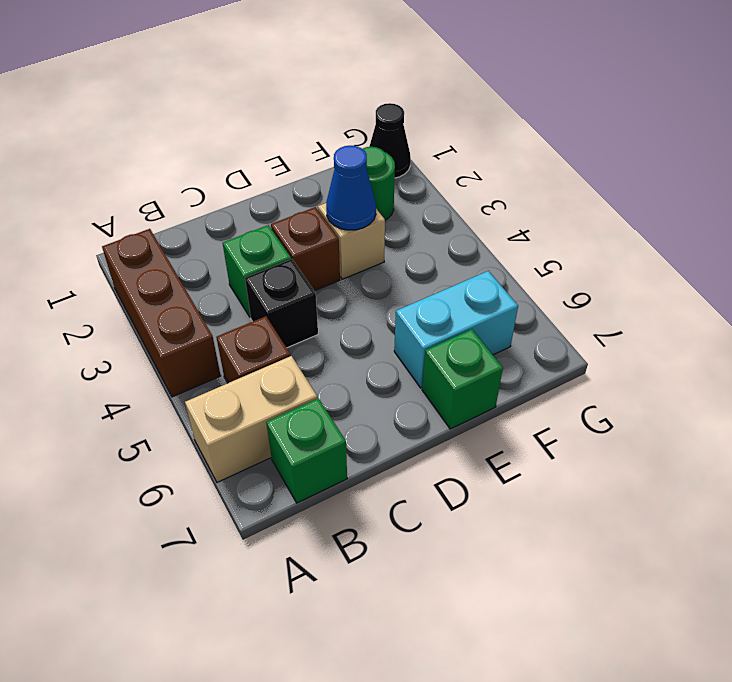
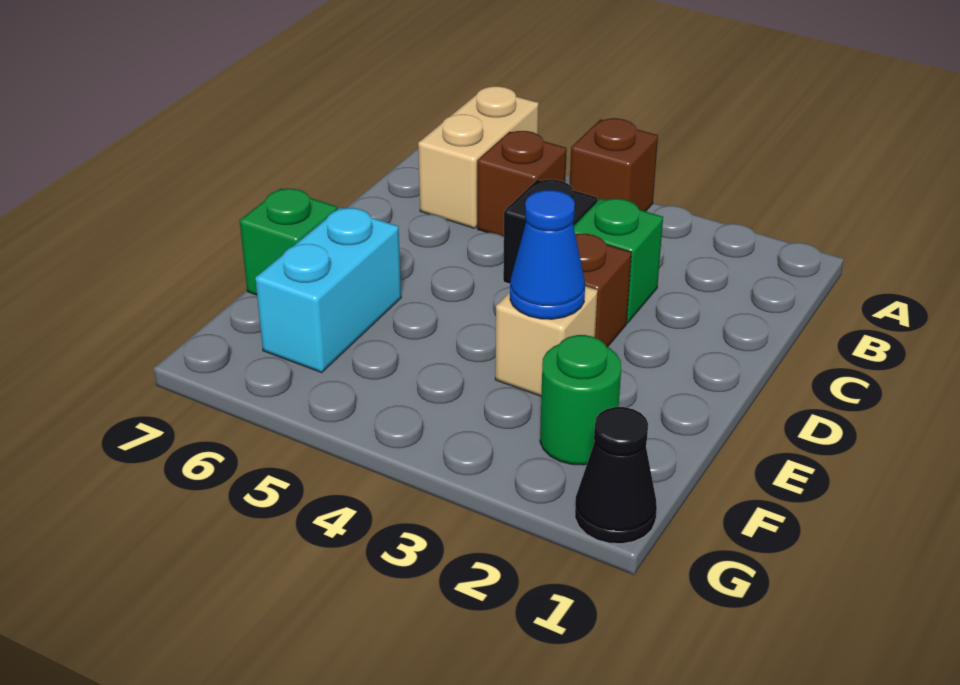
brown 1x3 brick [102,229,221,397] -> brown 1x1 brick [570,118,658,211]
green 1x1 brick [266,398,347,503] -> none

